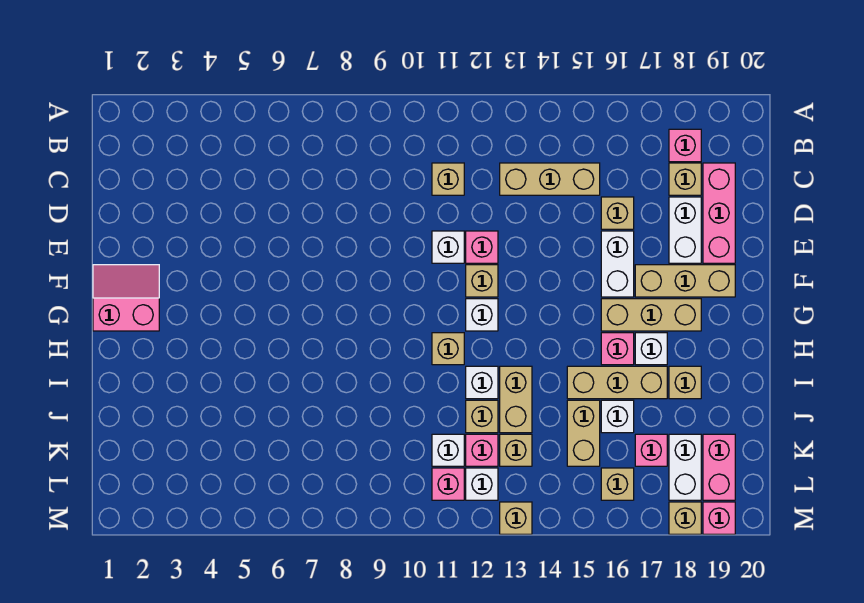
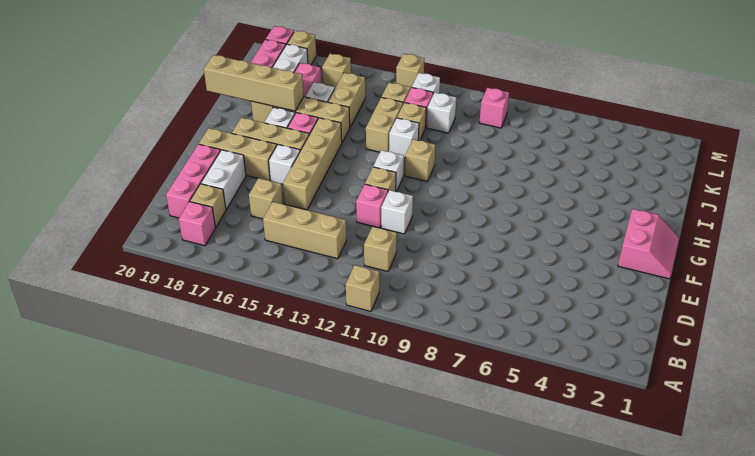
none -> tan 1x1 brick [346,265,379,311]
none -> tan 1x4 brick [283,118,342,210]
white 1x2 brick [601,231,634,297] -> white 1x1 brick [269,144,300,184]
pink 2x2 slope [93,265,159,331] -> pink 2x2 slope turned to [618,209,679,279]
none -> tan 1x4 brick [204,55,304,111]
pink 1x1 brick [432,468,464,500] -> pink 1x1 brick moved to [479,88,509,128]

